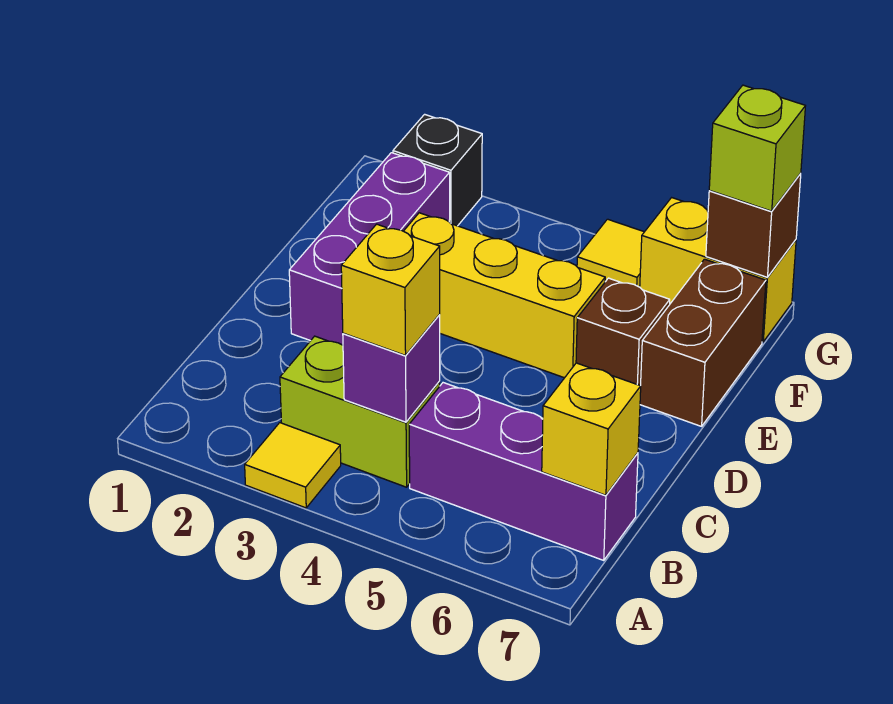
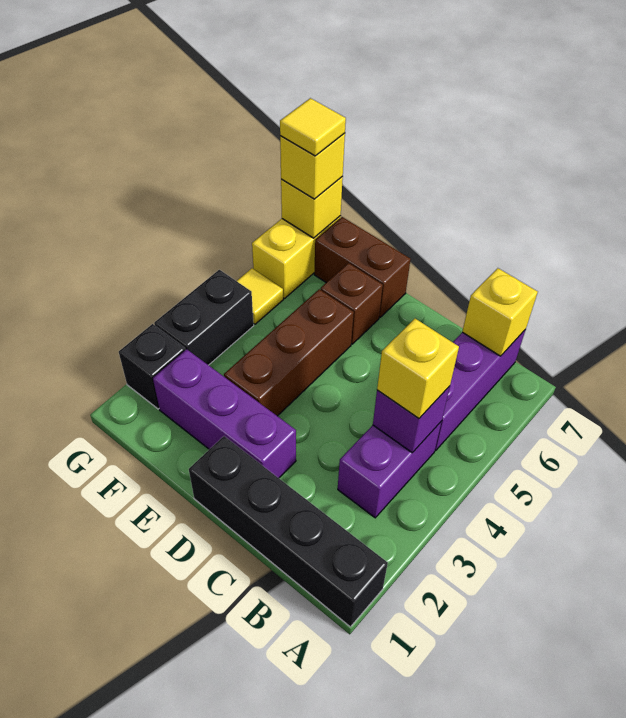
none -> black 1x4 brick [189,436,388,627]
yellow 1x1 tile [245,423,341,508] -> yellow 1x1 tile moved to [280,98,346,156]
lime 1x2 brick [280,336,440,487] -> purple 1x2 brick [338,421,442,518]
yellow 1x3 brick [404,213,605,378] -> brown 1x3 brick [224,289,354,416]
none -> black 1x2 brick [154,270,254,365]
brown 1x1 brick [706,173,801,277] -> yellow 1x1 brick [281,177,343,238]
lime 1x1 brick [709,85,805,211] -> yellow 1x1 brick [280,133,345,199]

